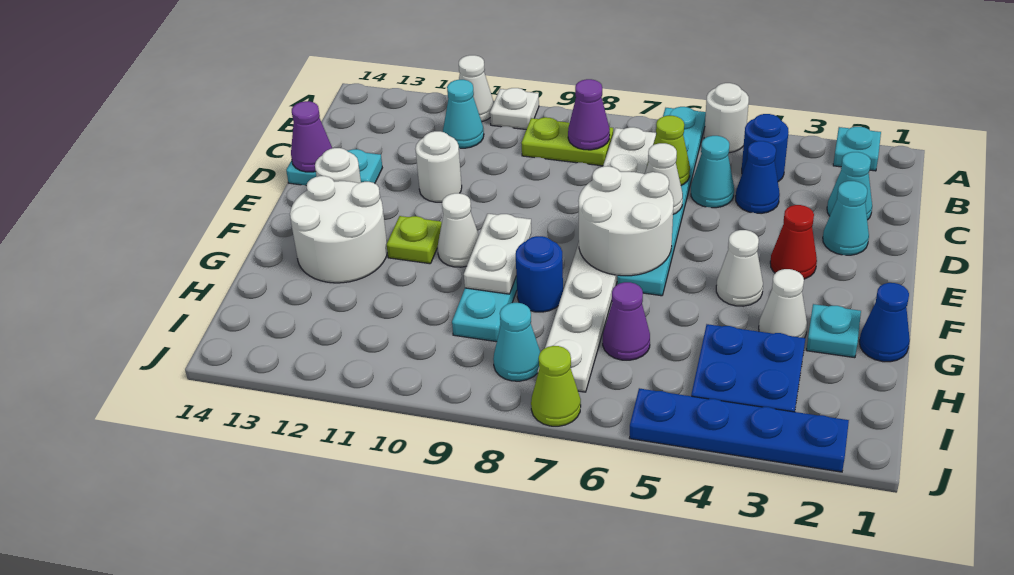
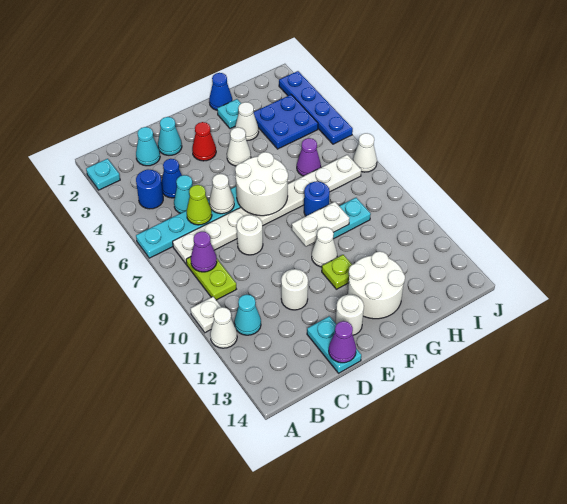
white 1x1 round brick [704,83,749,153] -> white 1x1 round brick moved to [237,215,263,255]
cyan 1x1 cone [493,303,540,381] -> none
lime 1x1 cone [531,346,581,426] -> white 1x1 cone [353,133,377,172]

